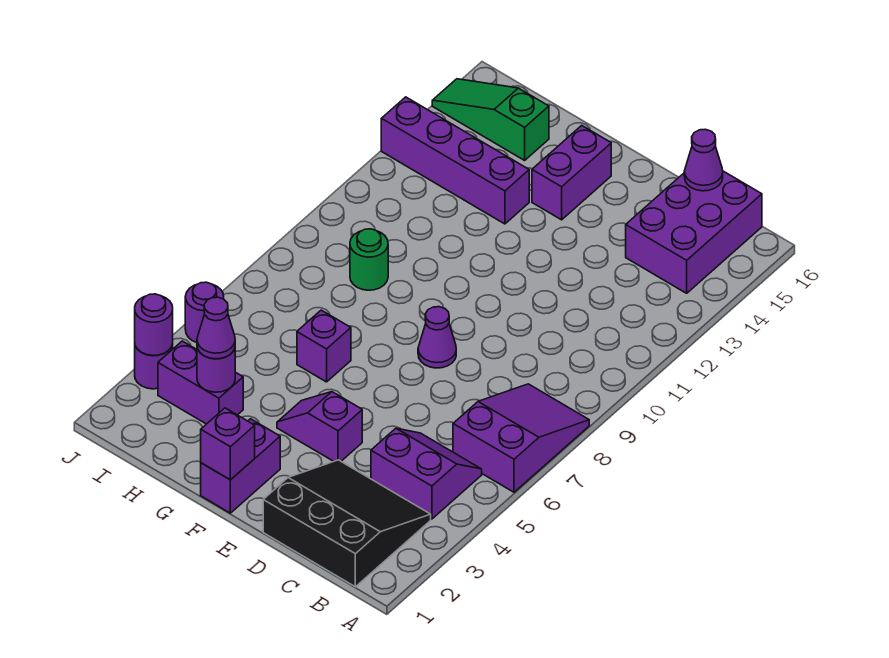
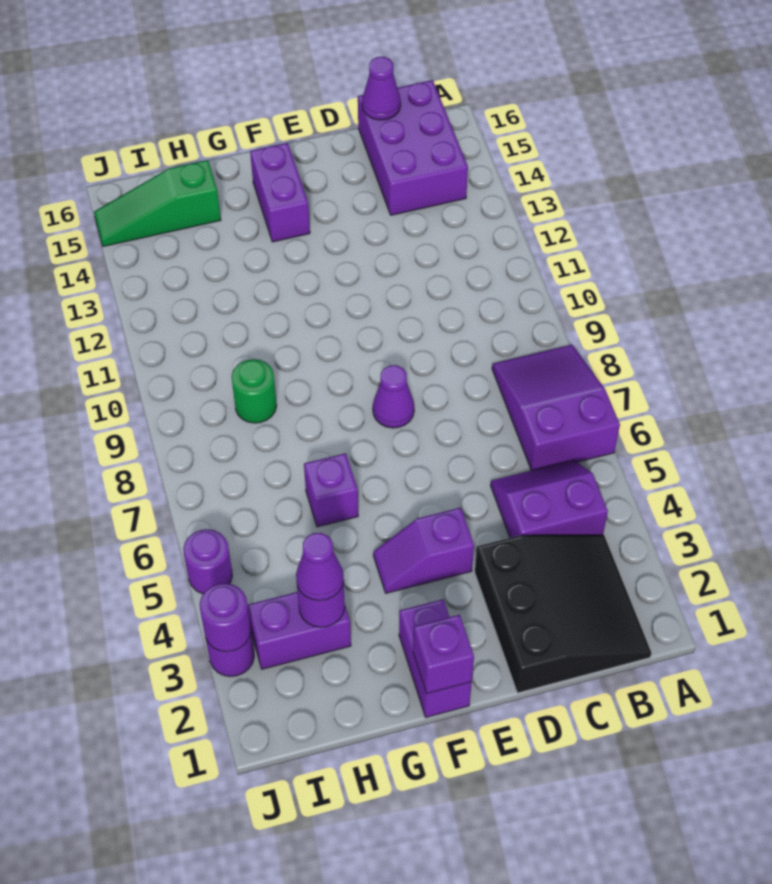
black 3x3 slope [263,460,431,587] -> black 3x3 slope turned to [475,535,651,693]
purple 1x4 brick [381,97,529,224] -> none

